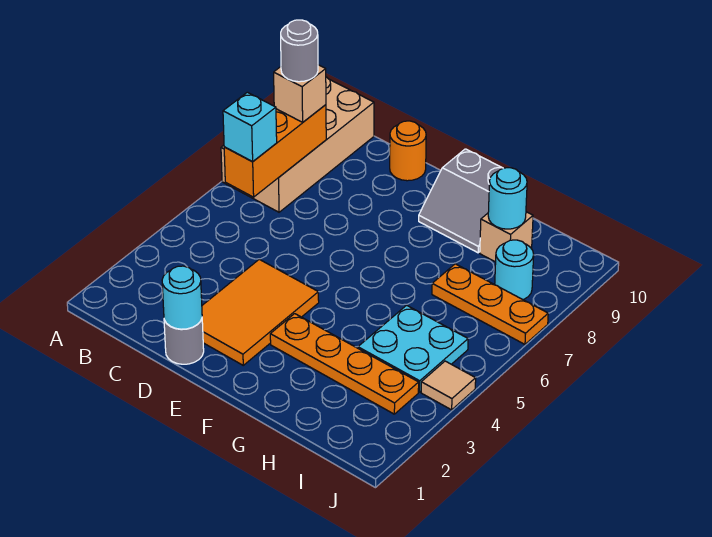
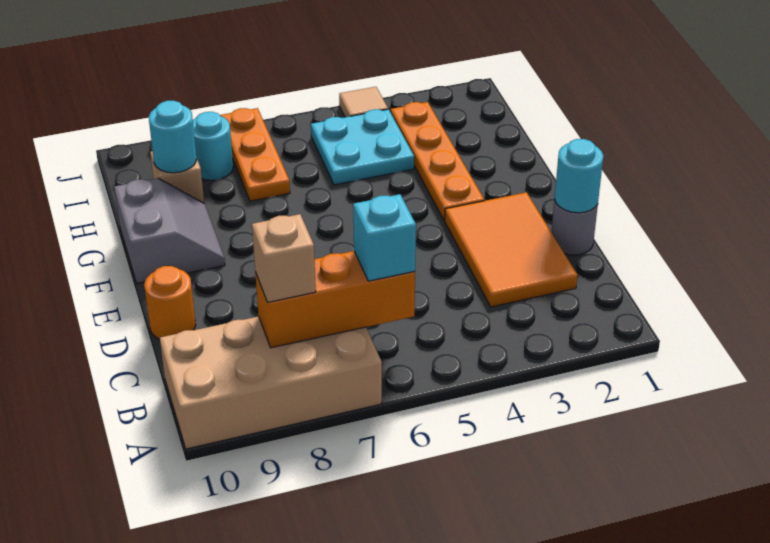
grey 1x1 round brick [281,20,318,82] -> none
orange 2x3 tile [202,259,319,365] -> orange 2x3 tile turned to [445,192,577,307]

